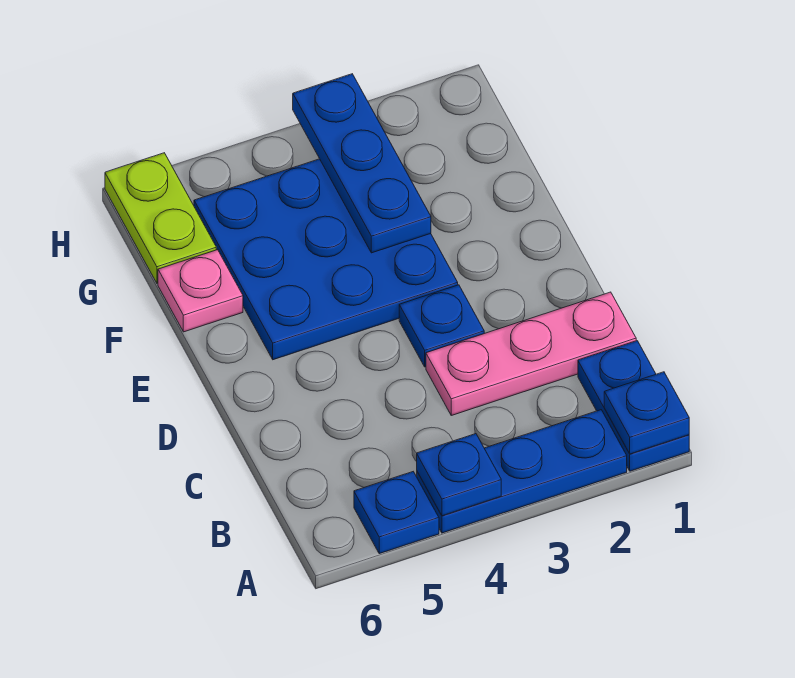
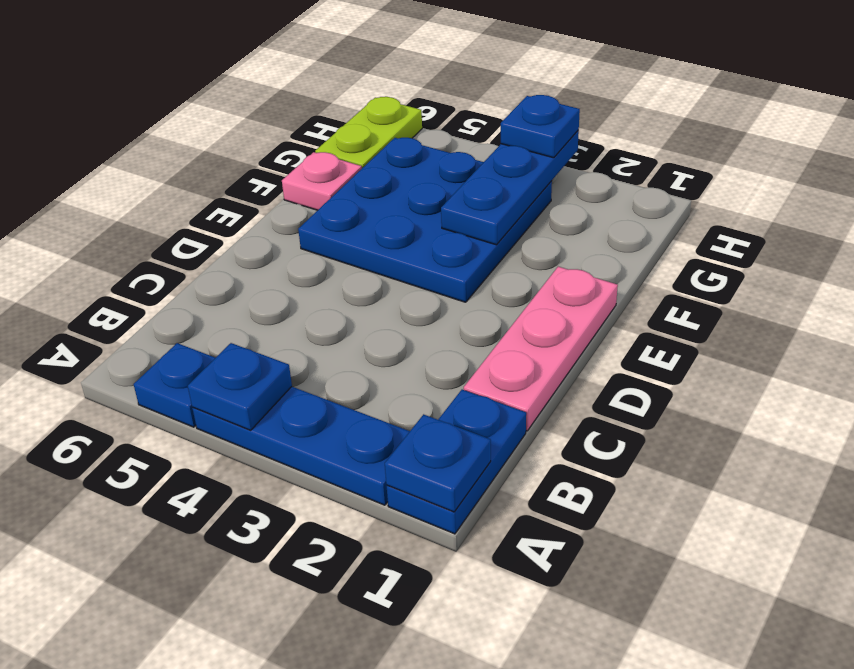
pink 1x3 plate [426,292,636,415] -> pink 1x3 plate turned to [464,267,618,431]
blue 1x1 plate [399,285,484,367] -> blue 1x1 plate moved to [501,95,580,158]

